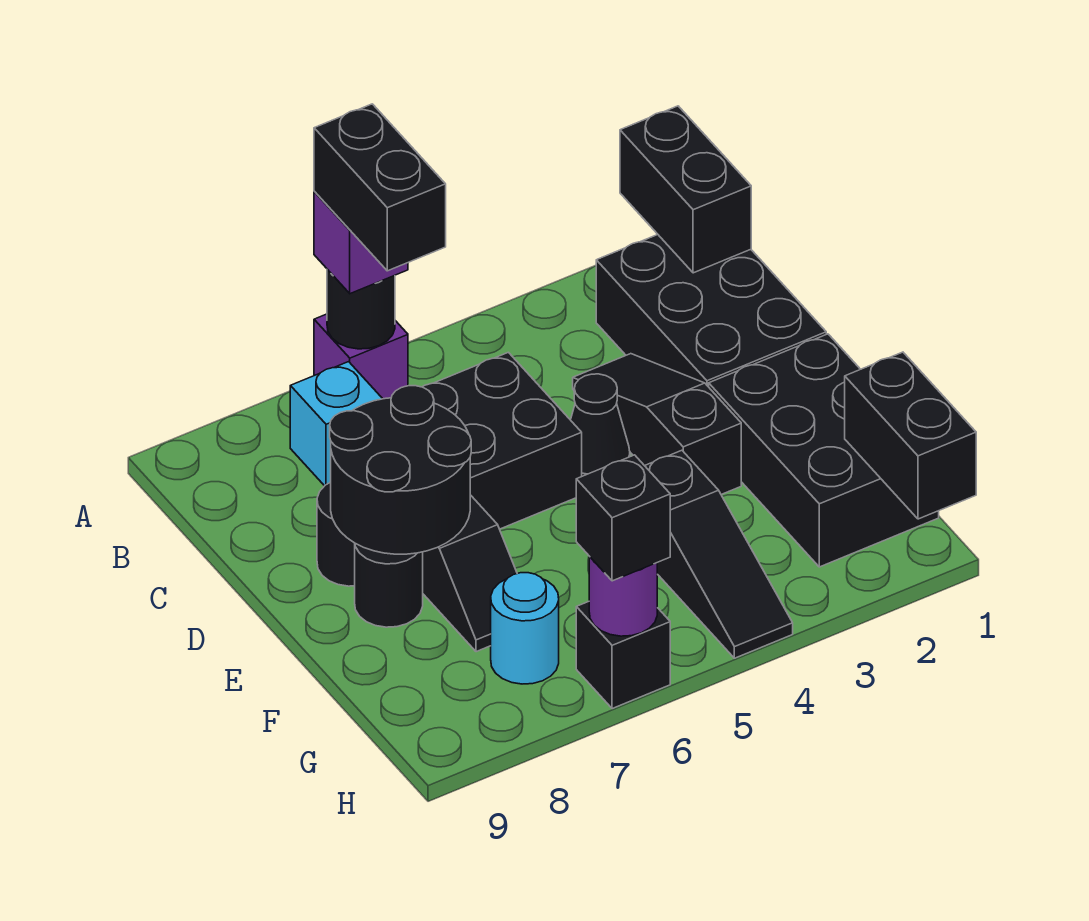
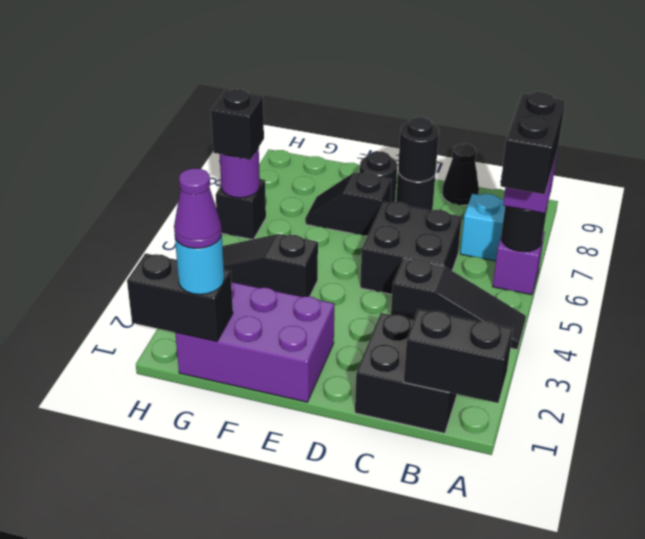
black 1x2 brick [314,104,446,271] -> black 1x2 brick turned to [500,92,565,194]
black 2x3 brick [596,235,826,387] -> black 2x2 brick [355,313,457,433]
black 1x3 slope [573,354,741,495] -> black 1x3 slope moved to [391,258,526,349]
black 1x1 cone [571,374,630,476] -> black 1x1 cone moved to [442,144,479,205]
black 2x2 round brick [330,386,471,554] -> black 1x1 round brick [398,117,439,182]
black 2x3 brick [709,334,939,567] -> purple 2x3 brick [175,282,335,402]
none -> purple 1x1 cone [174,168,222,249]
cyan 1x1 round brick [491,573,559,684] -> cyan 1x1 round brick moved to [175,235,224,294]

